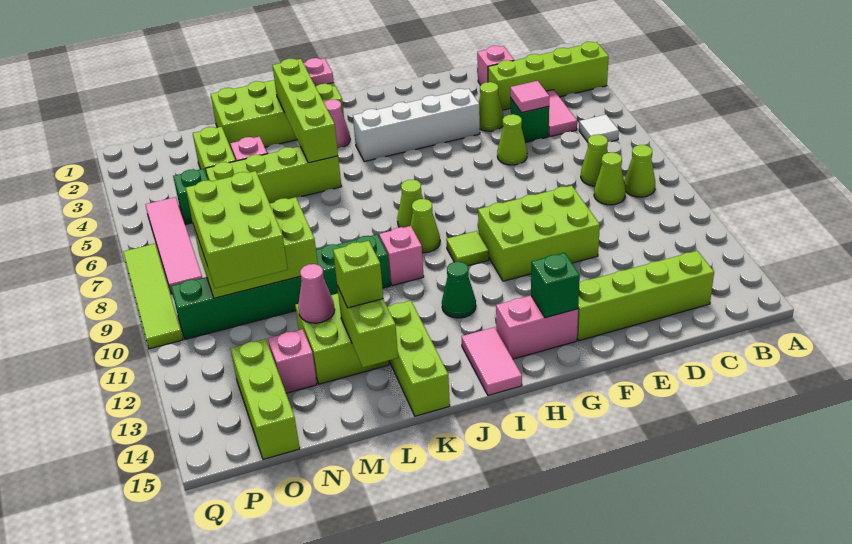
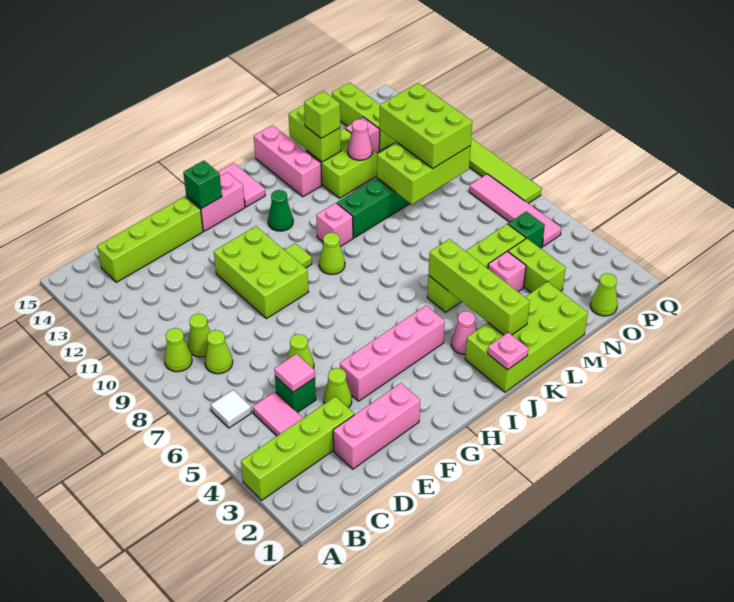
pink 1x1 brick [477,46,514,85] -> pink 1x3 brick [333,383,420,469]
lime 2x3 brick [478,186,600,281] -> lime 2x3 brick turned to [214,226,308,319]
white 1x4 brick [353,89,480,162] -> pink 1x4 brick [340,306,445,401]
lime 1x1 cone [397,180,423,228] -> lime 1x1 cone moved to [590,273,618,316]
lime 1x3 brick [388,301,450,416] -> pink 1x3 brick [254,125,322,197]

